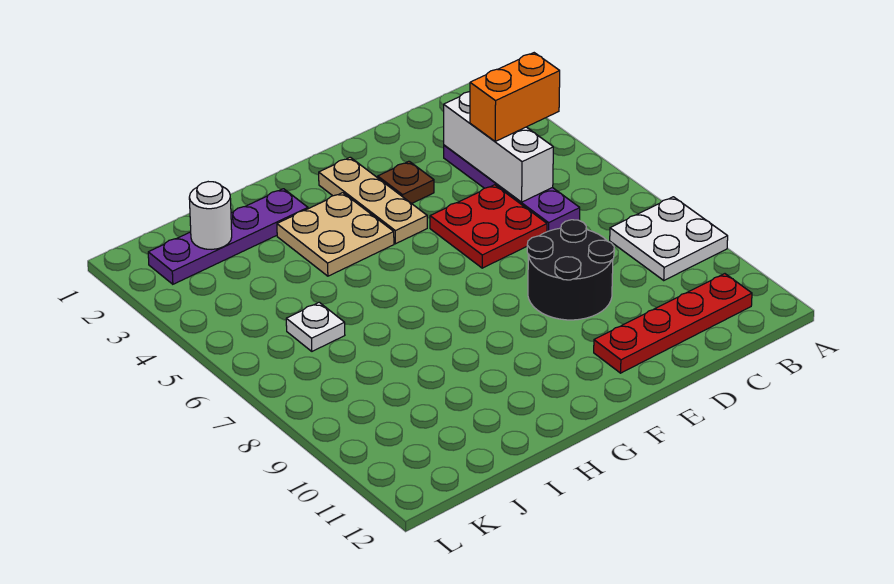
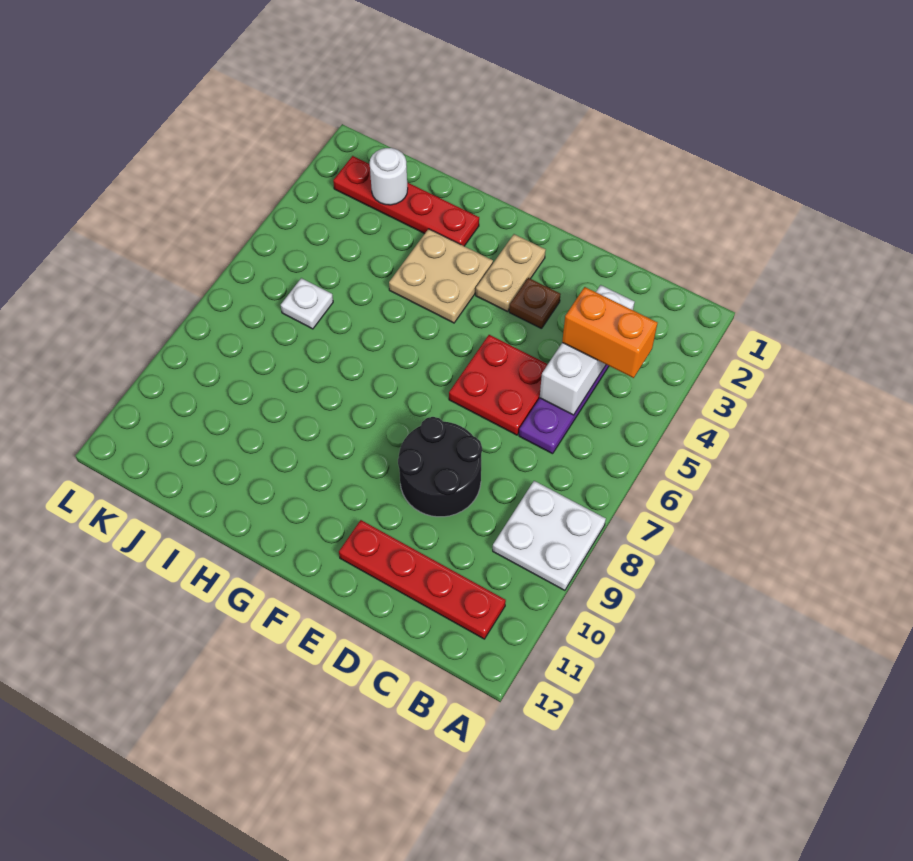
tan 1x3 plate [319,157,427,244] -> tan 1x2 plate [476,234,546,312]
purple 1x4 plate [148,189,308,284] -> red 1x4 plate [333,156,479,246]

